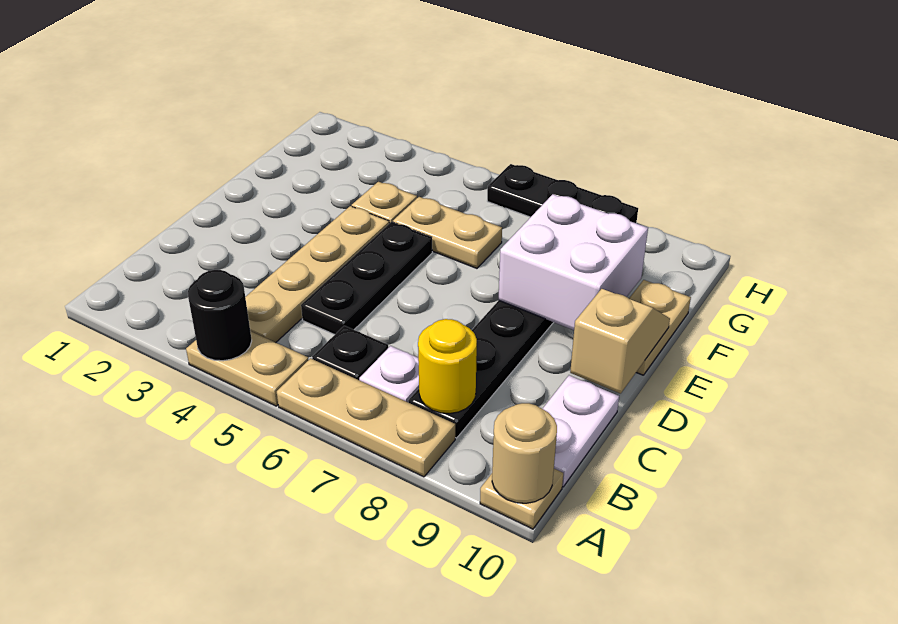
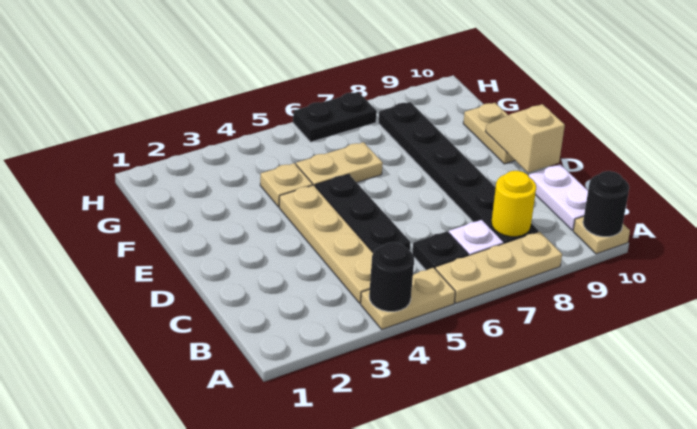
tan 1x1 round brick [492,403,557,503] -> black 1x1 round brick [583,171,629,237]
white 2x2 brick [498,194,648,330] -> none
black 1x3 plate [487,164,638,223] -> black 1x2 plate [293,92,377,142]

